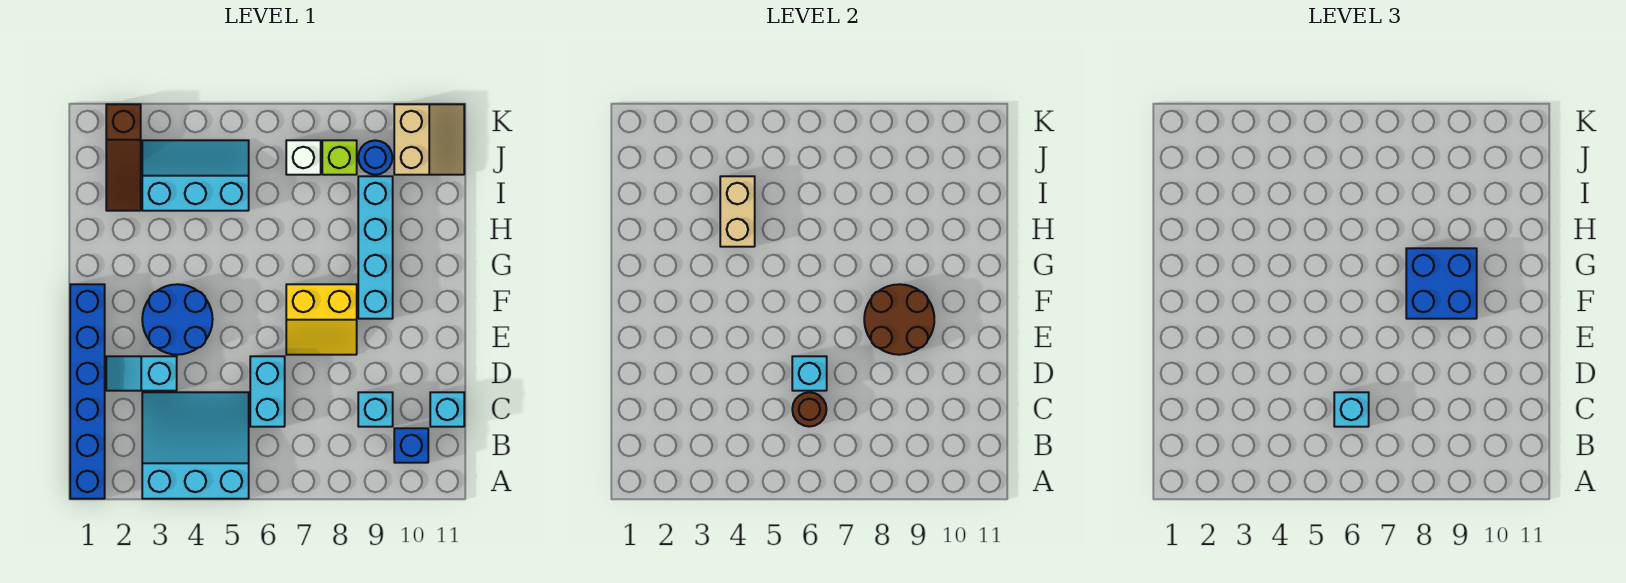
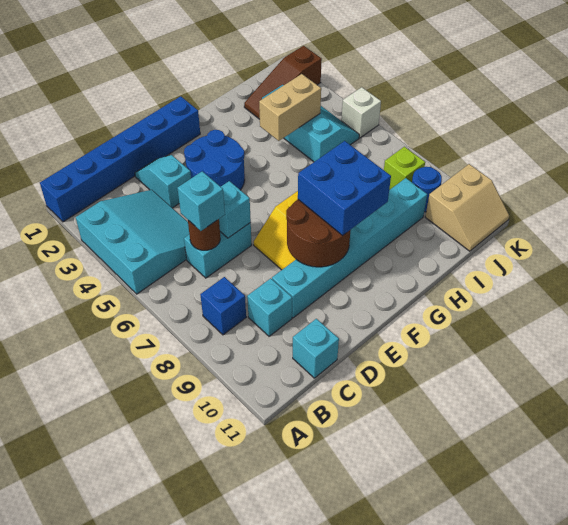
blue 1x1 brick [394,428,428,463] -> blue 1x1 brick moved to [200,277,246,335]
cyan 1x4 brick [358,176,393,319] -> cyan 1x6 brick [272,178,427,318]
white 1x1 brick [286,140,321,175] -> white 1x1 brick moved to [341,87,381,138]

